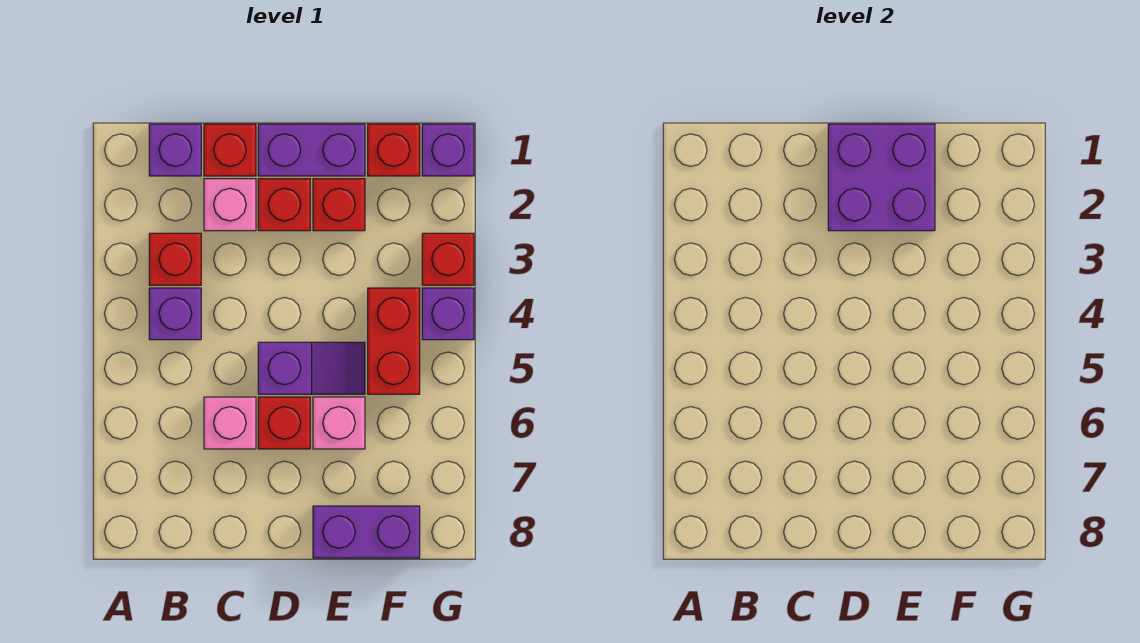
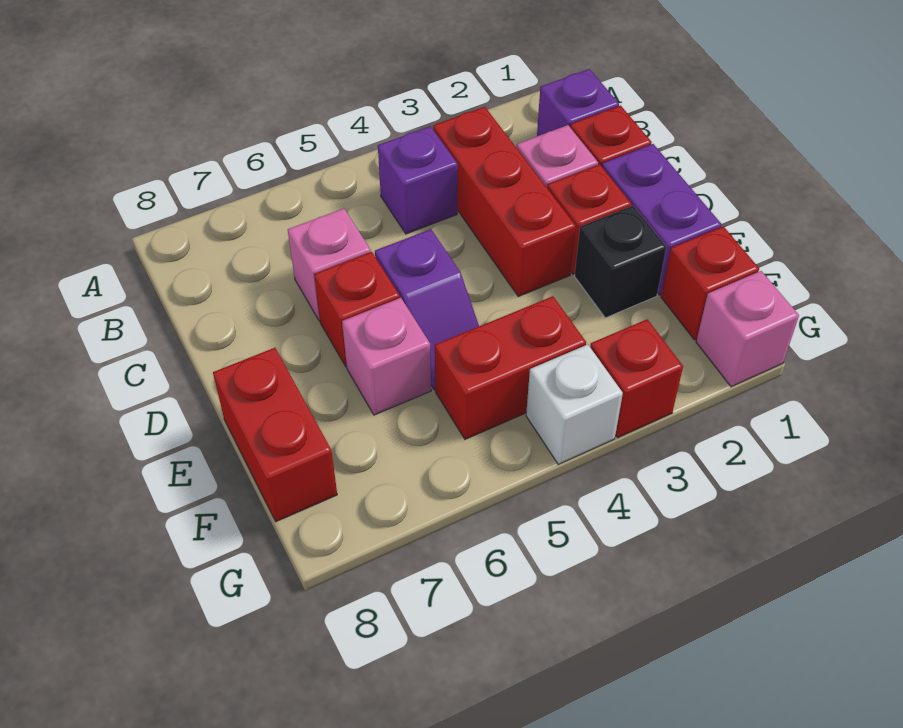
red 1x1 brick [149,233,201,285] -> red 1x3 brick [433,107,576,296]
purple 2x2 brick [828,124,935,231] -> none
red 1x1 brick [313,179,365,231] -> black 1x1 brick [574,206,666,318]
purple 1x2 brick [313,506,420,558] -> red 1x2 brick [213,348,337,521]
purple 1x1 brick [422,124,474,176] -> pink 1x1 brick [696,271,799,387]
purple 1x1 brick [422,288,474,340] -> white 1x1 brick [526,344,623,464]

